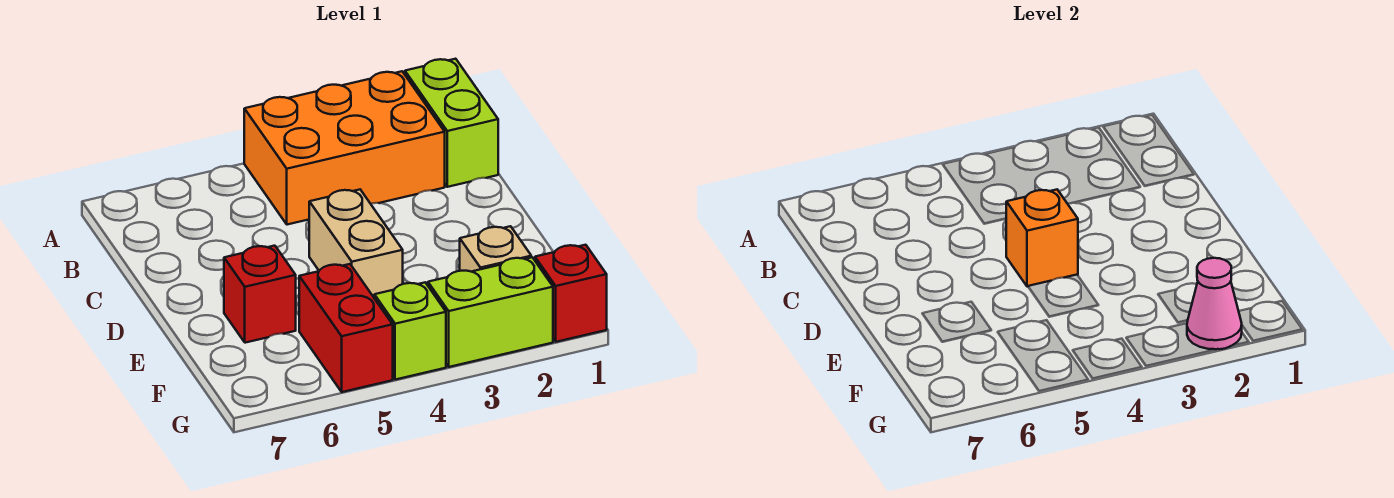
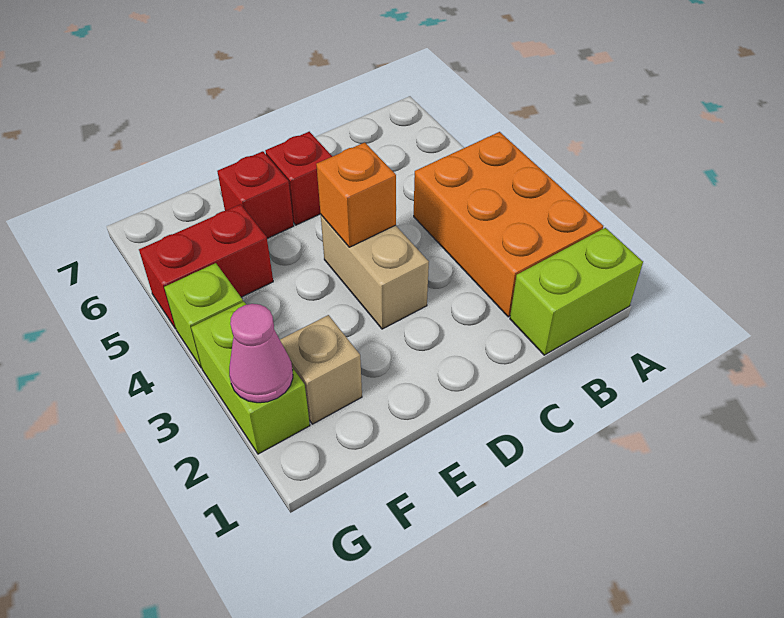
tan 1x2 brick [309,190,403,297] -> tan 1x2 brick turned to [321,215,429,329]
red 1x1 brick [535,245,607,342] -> red 1x1 brick moved to [265,132,332,225]

